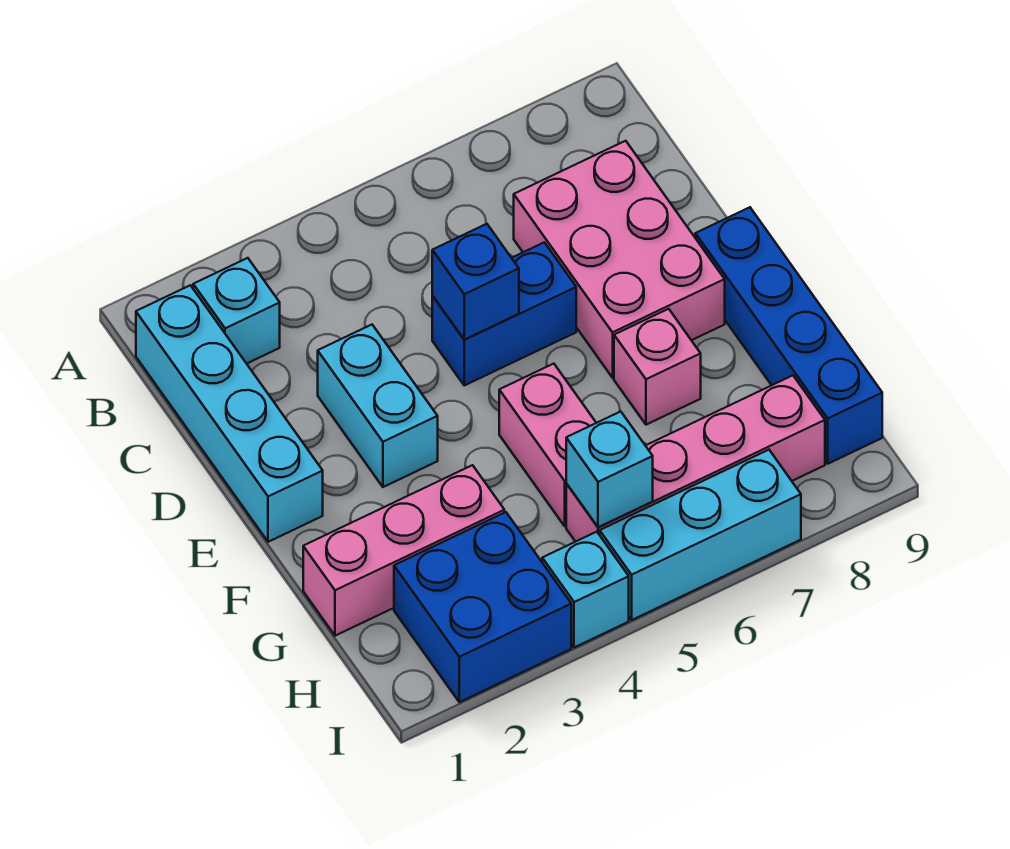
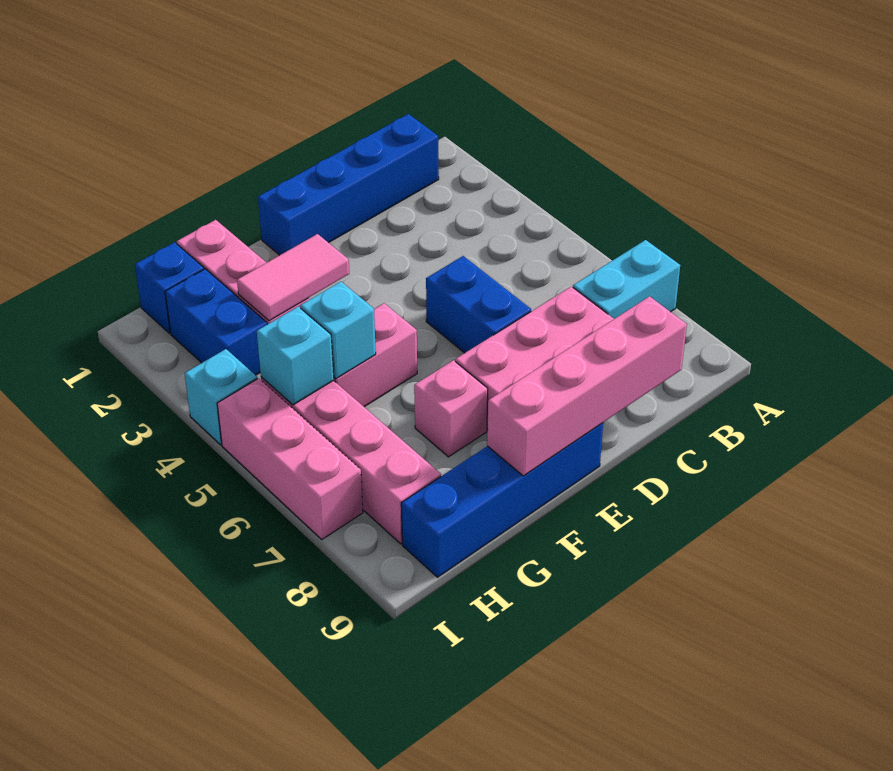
cyan 1x4 brick [136,285,323,542] -> blue 1x4 brick [258,114,439,255]
cyan 1x1 brick [193,258,280,364] -> cyan 1x1 brick moved to [300,282,376,379]
none -> pink 1x4 brick [487,296,687,476]
cyan 1x2 brick [318,325,438,487] -> cyan 1x2 brick moved to [573,240,680,319]
blue 1x1 brick [432,224,519,340] -> blue 1x1 brick moved to [135,242,204,333]
none -> pink 1x2 tile [237,234,349,321]
blue 2x2 brick [394,512,571,702] -> blue 1x2 brick [165,269,267,375]
cyan 1x3 brick [600,450,801,620] -> pink 1x3 brick [217,378,363,539]

